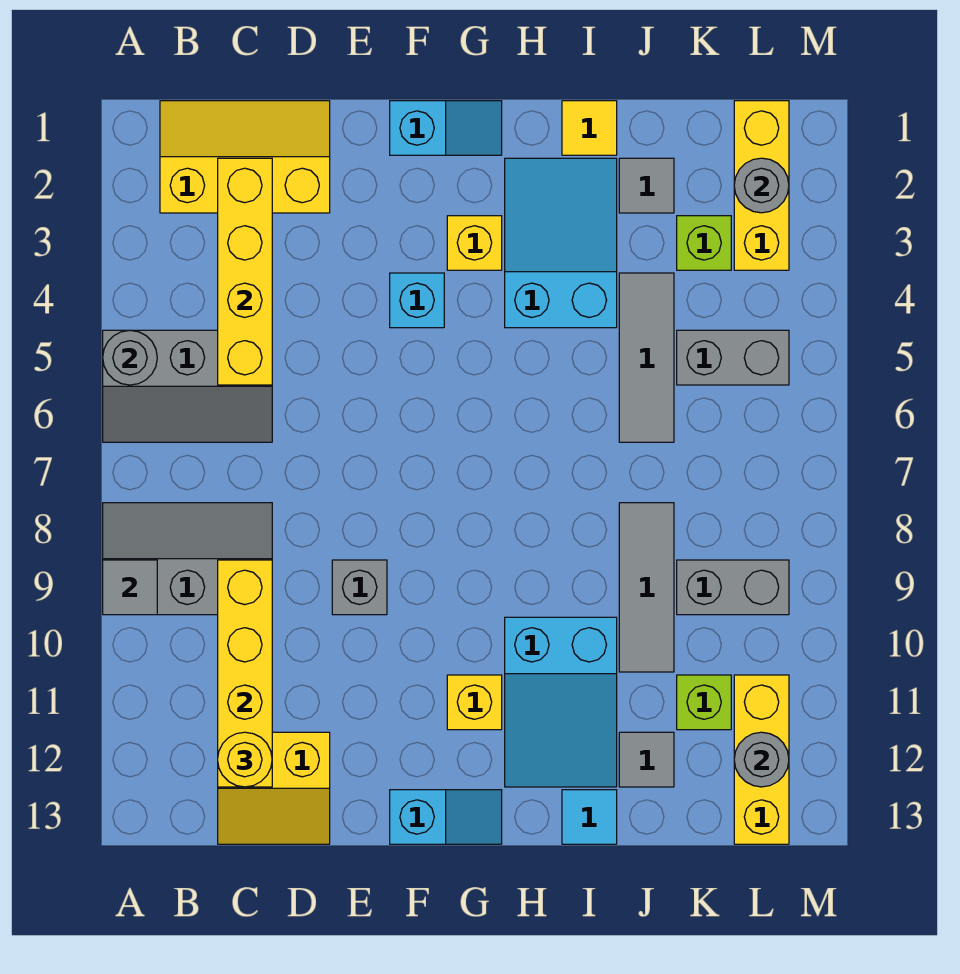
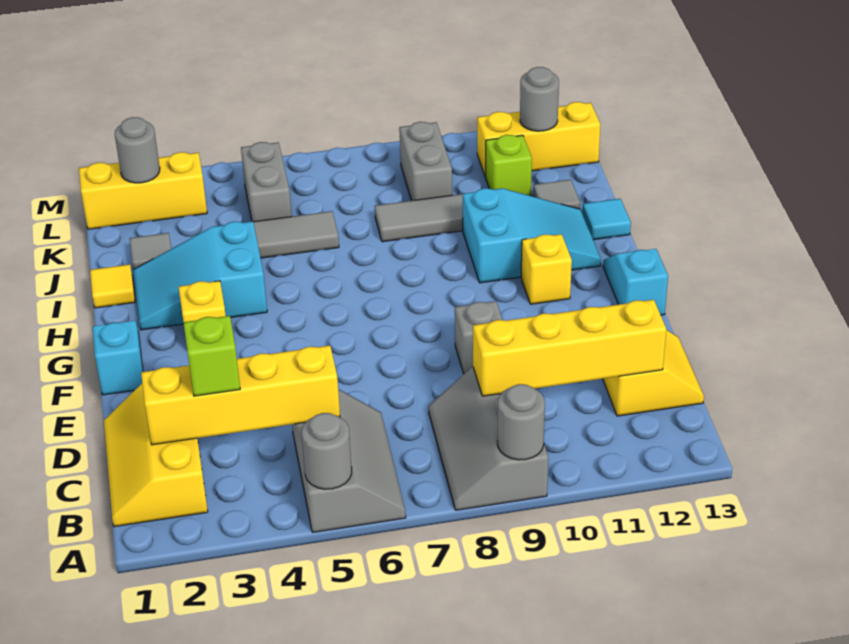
grey 1x1 tile [103,560,157,615] -> grey 1x1 round brick [497,384,545,460]
yellow 1x1 round brick [218,732,272,787] -> none
cyan 1x1 brick [390,273,444,328] -> none
lime 1x1 brick [677,216,731,270] -> lime 1x1 brick moved to [183,316,240,396]

